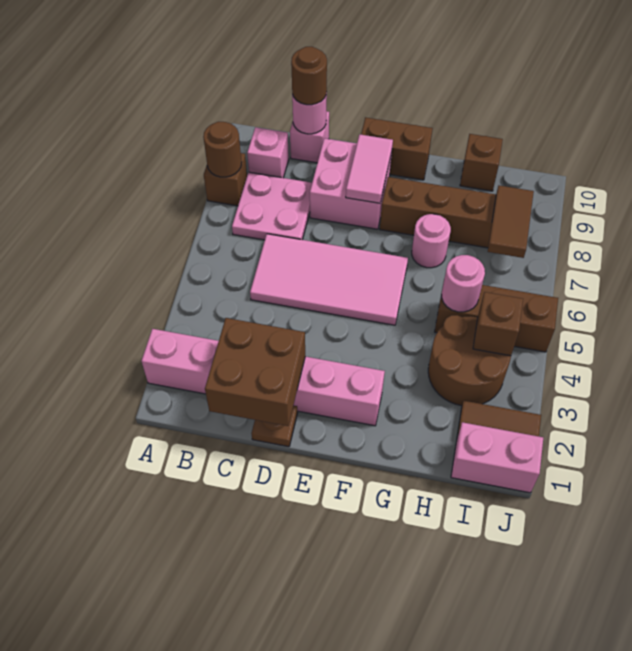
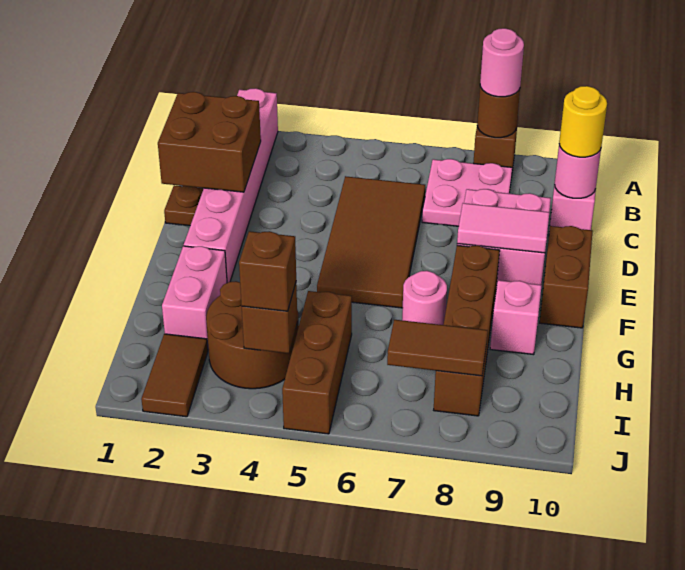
pink 1x1 brick [247,127,289,178] -> pink 1x1 brick moved to [490,280,542,355]
pink 2x4 tile [250,234,408,325] -> brown 2x4 tile [317,176,425,308]
brown 1x1 round brick [291,47,327,105] -> yellow 1x1 round brick [559,86,607,157]
pink 1x1 round brick [441,255,485,312] -> pink 1x1 round brick moved to [480,28,524,97]
brown 1x1 brick [460,134,503,191] -> brown 1x1 brick moved to [239,231,296,311]
pink 1x2 brick [451,422,543,493] -> pink 1x2 brick moved to [162,246,227,350]

